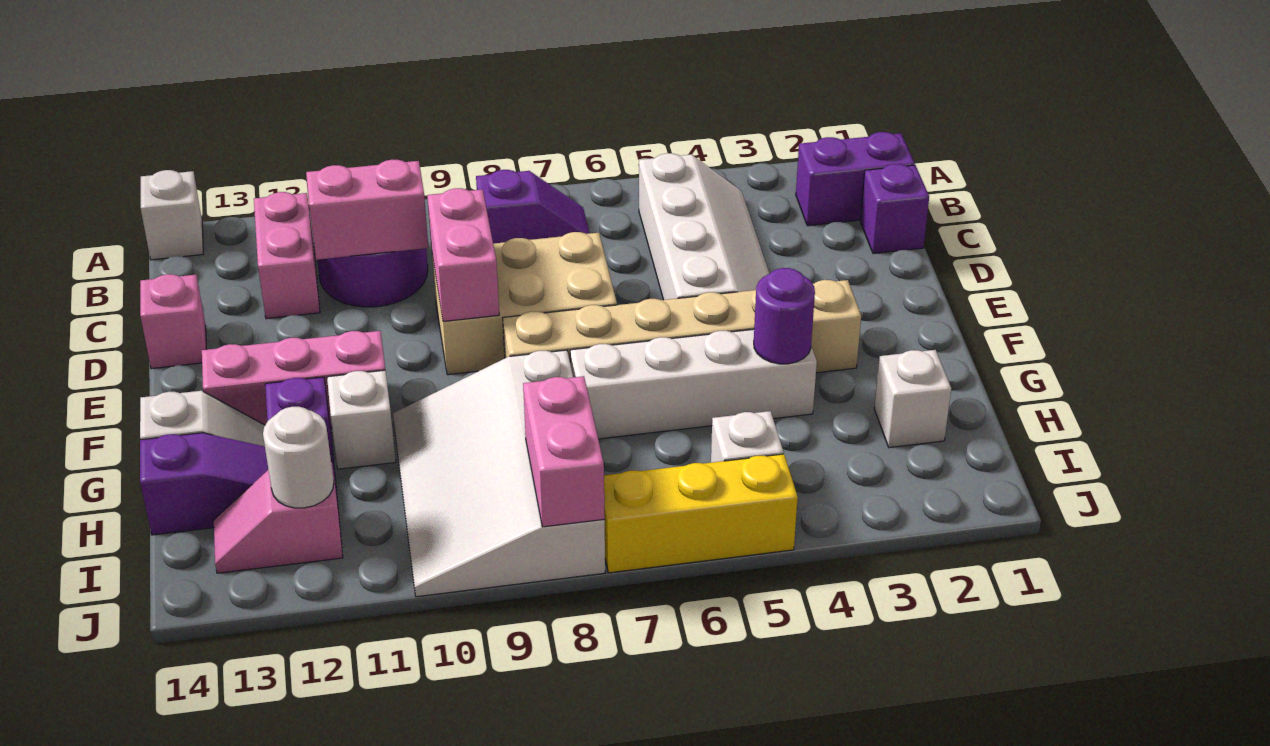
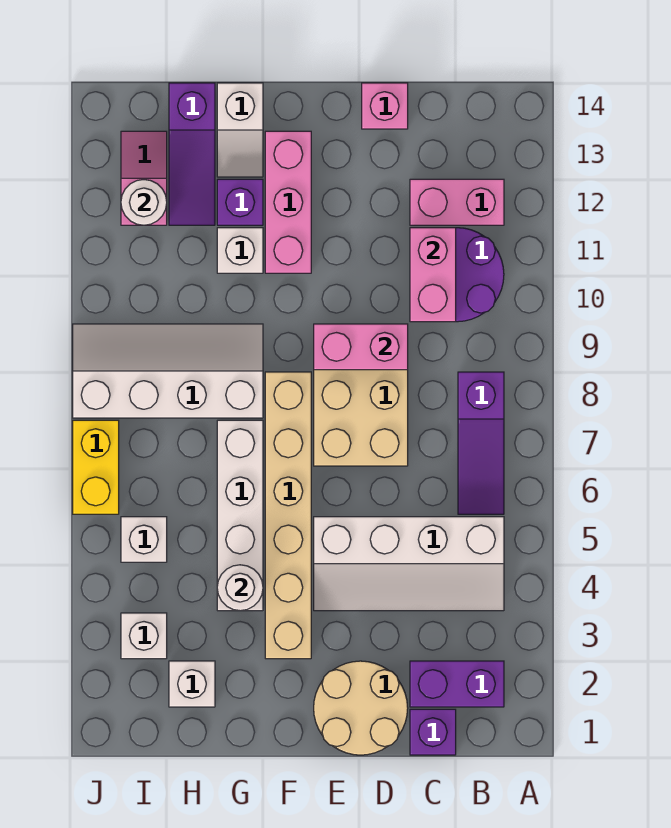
white 1x1 brick [141,170,203,260] -> white 1x1 brick moved to [121,613,167,659]
purple 1x2 brick [796,132,915,226] -> purple 1x2 brick turned to [410,661,504,707]
purple 1x2 slope [476,170,589,244] -> purple 1x3 slope [458,372,504,514]
none -> tan 2x2 round brick [314,661,408,755]
purple 1x1 round brick [754,268,815,364] -> white 1x1 round brick [217,565,263,611]
white 3x4 slope [393,350,605,597] -> white 2x4 slope [73,324,263,418]
pink 1x2 brick [523,376,605,527] -> none
yellow 1x3 brick [604,454,798,573] -> yellow 1x2 brick [73,420,119,514]

